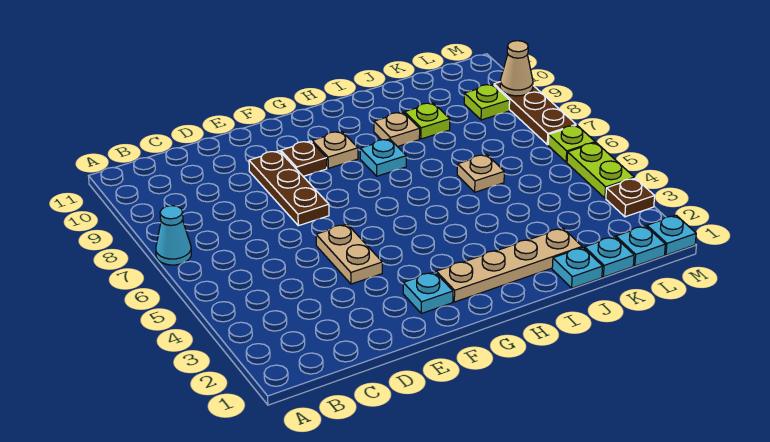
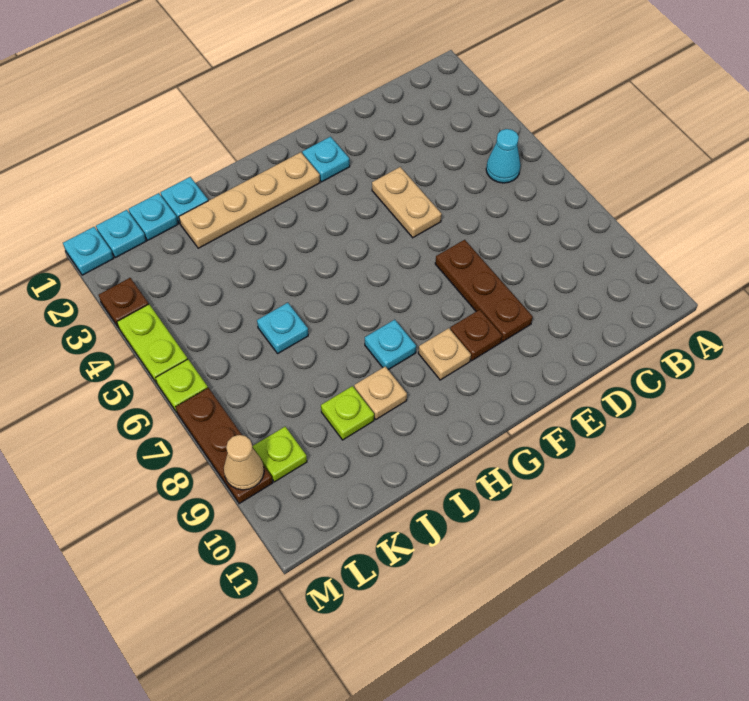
cyan 1x1 cone [156,206,191,265] -> cyan 1x1 cone moved to [486,129,521,183]
tan 1x1 plate [457,154,504,192] -> cyan 1x1 plate [257,303,308,353]

